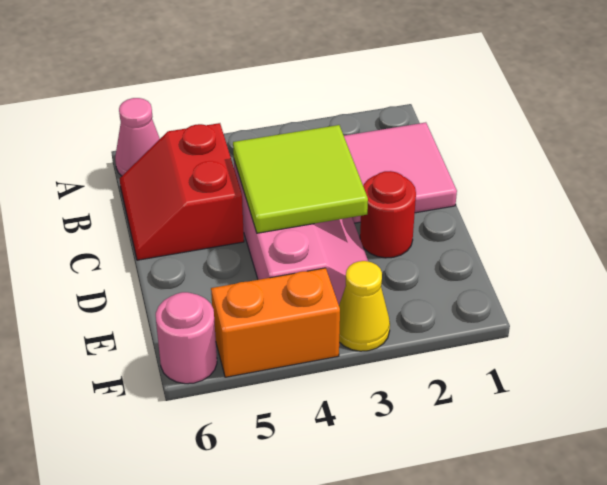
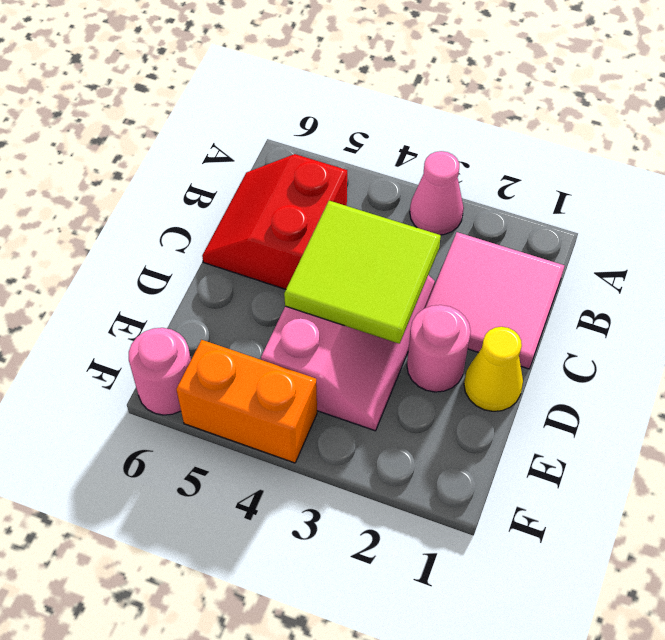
pink 1x1 cone [115,98,160,176] -> pink 1x1 cone moved to [410,151,464,235]
red 1x1 round brick [360,171,416,258] -> pink 1x1 round brick [407,305,471,392]
yellow 1x1 cone [339,261,390,351] -> yellow 1x1 cone moved to [464,327,523,411]

